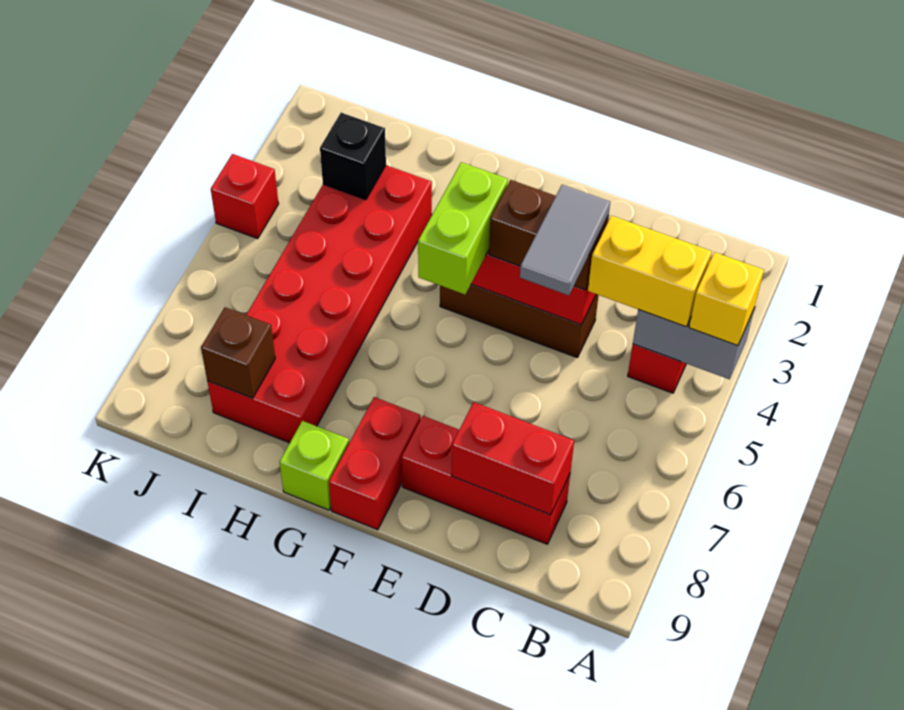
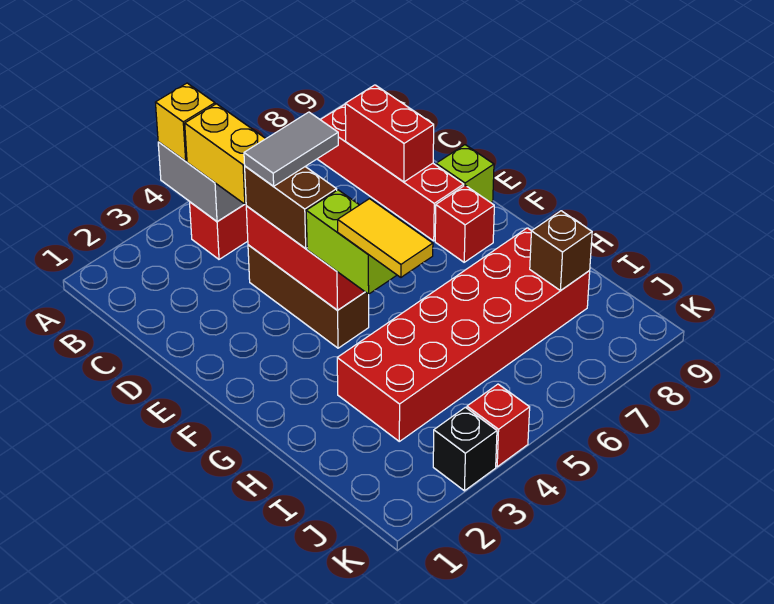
red 1x3 brick [402,416,570,544] -> red 1x4 brick [318,104,464,241]
lime 1x2 brick [418,162,508,294] -> lime 1x2 brick turned to [306,190,397,294]
red 1x2 brick [329,397,421,530] -> red 1x1 brick [435,185,494,262]
none -> yellow 1x2 tile [338,199,433,277]
lime 1x1 brick [280,421,349,510] -> lime 1x1 brick moved to [436,145,494,203]
black 1x1 brick [320,113,386,200] -> black 1x1 brick moved to [433,407,497,491]

